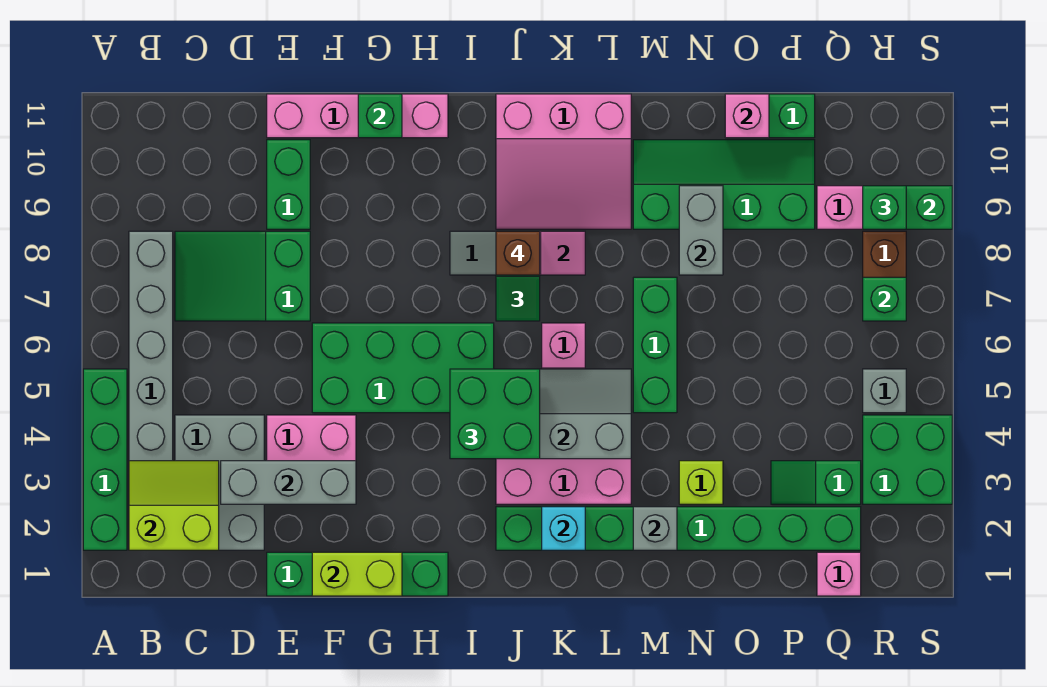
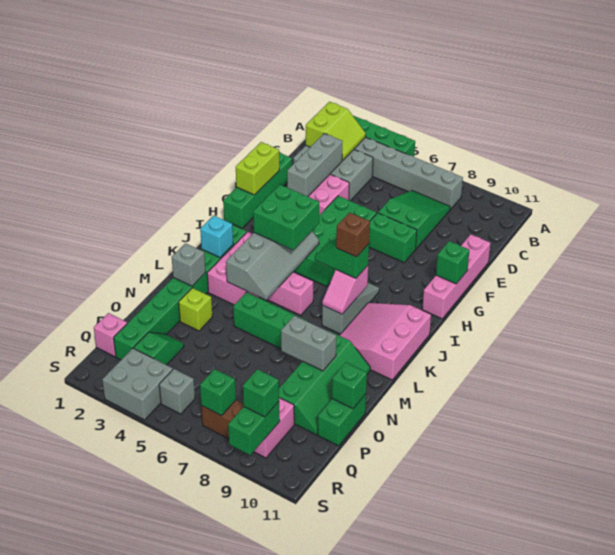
green 1x2 brick [267,140,310,229] -> green 1x2 brick moved to [369,213,417,263]
pink 1x1 brick [725,94,769,138] -> green 1x1 brick [332,363,367,409]
green 2x2 brick [863,415,952,504] -> grey 2x2 brick [102,348,173,420]

